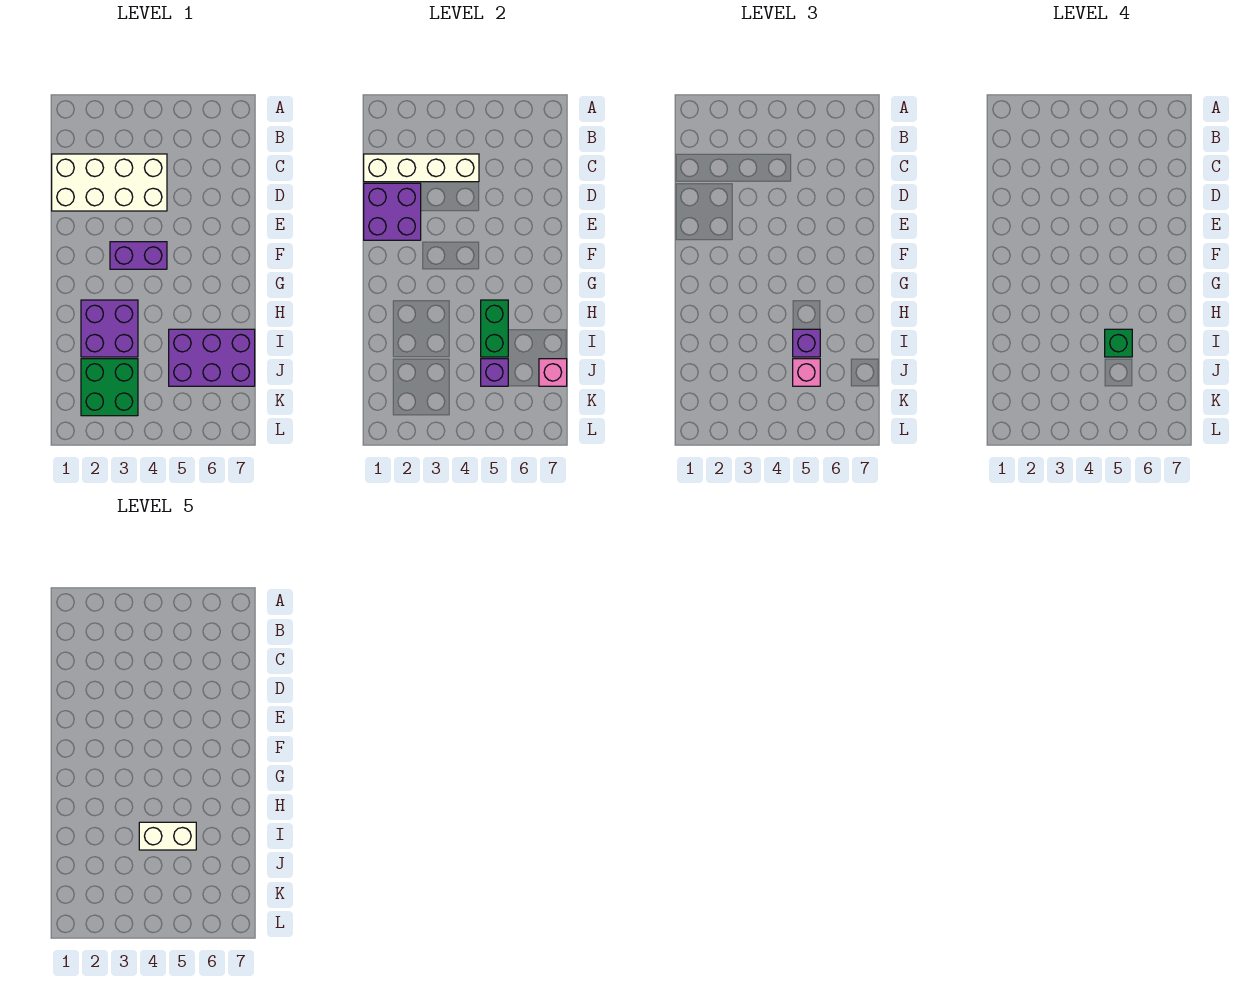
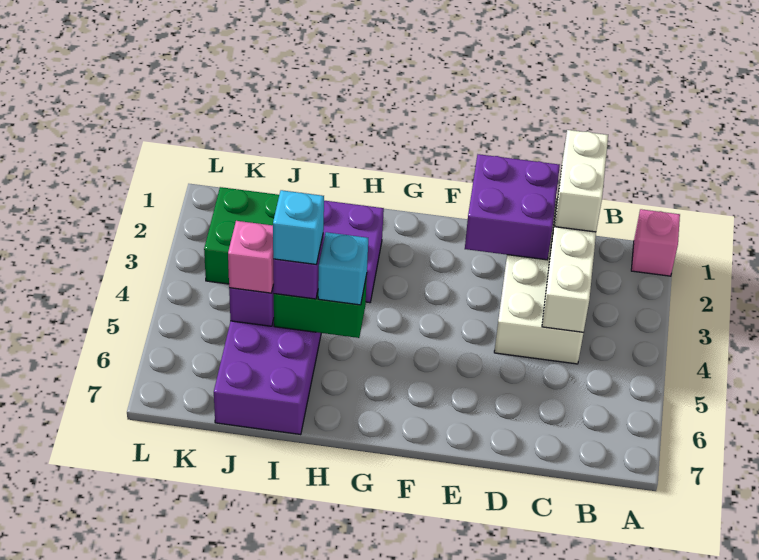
purple 1x2 brick [110,242,167,269] -> none
none -> cyan 1x1 brick [318,232,368,305]
white 1x2 brick [139,822,196,850] -> white 1x2 brick moved to [555,130,608,232]
green 1x1 brick [1105,329,1132,357] -> cyan 1x1 brick [273,190,324,265]
pink 1x1 brick [539,359,567,386] -> pink 1x1 brick moved to [631,209,680,276]

